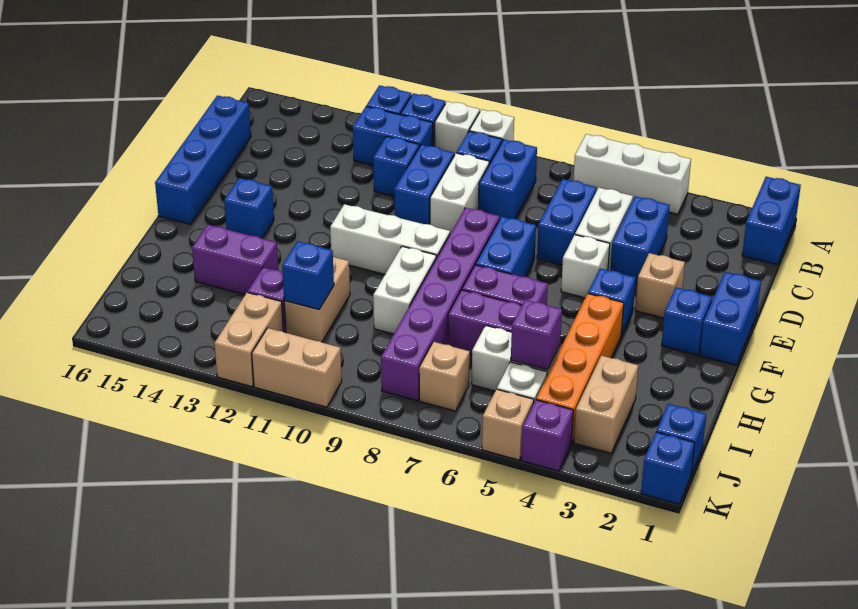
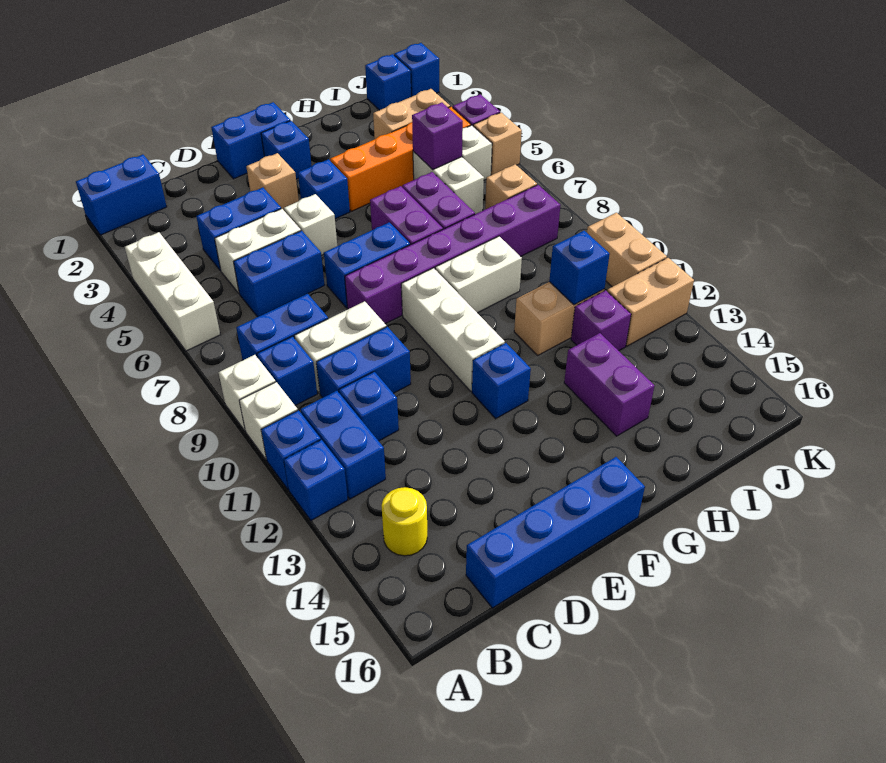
none -> yellow 1x1 round brick [381,487,427,556]
blue 1x1 brick [224,178,274,238] -> blue 1x1 brick moved to [472,343,531,419]

